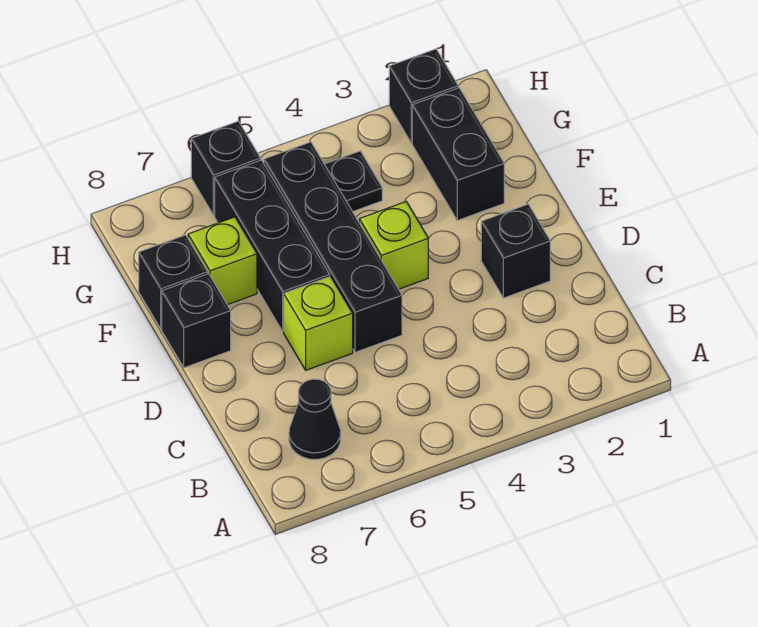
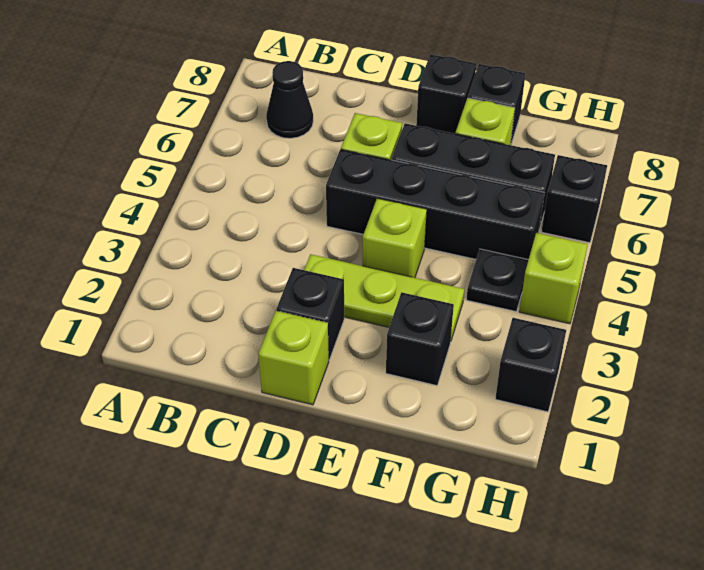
none -> lime 1x1 brick [258,311,329,405]
none -> lime 1x3 plate [304,254,464,340]
black 1x2 brick [412,88,504,220] -> black 1x1 brick [386,292,454,386]
none -> lime 1x1 brick [519,233,588,324]

